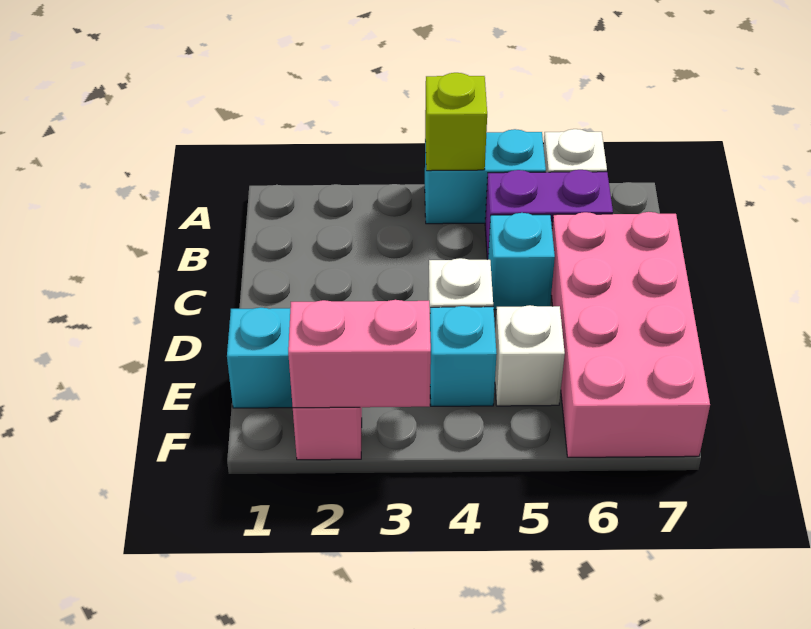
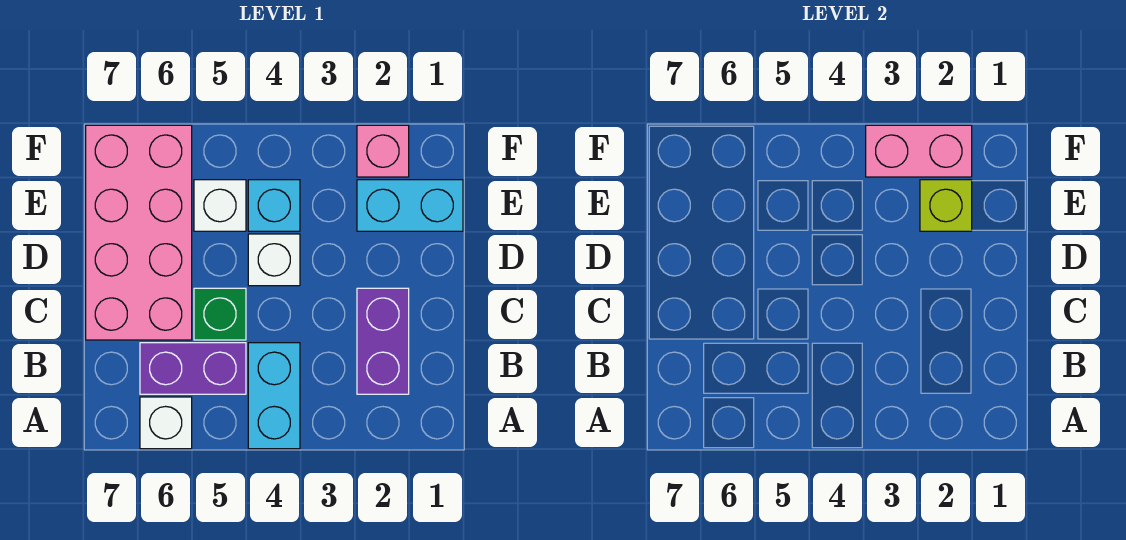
cyan 1x2 brick [425,129,546,224] -> cyan 1x2 brick turned to [248,343,300,449]
lime 1x1 brick [425,73,487,171] -> lime 1x1 brick moved to [920,180,972,231]
none -> purple 1x2 brick [357,288,409,394]
cyan 1x1 brick [488,213,555,310] -> green 1x1 brick [194,288,246,340]

